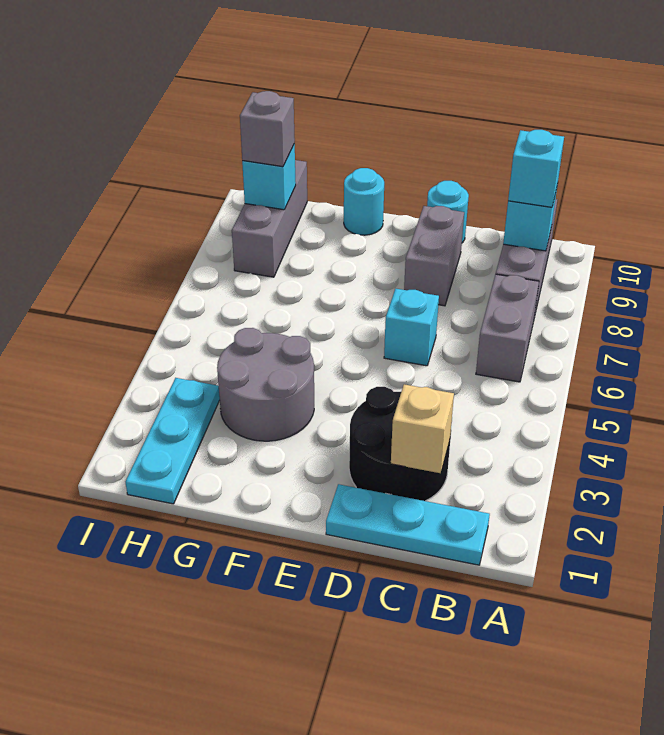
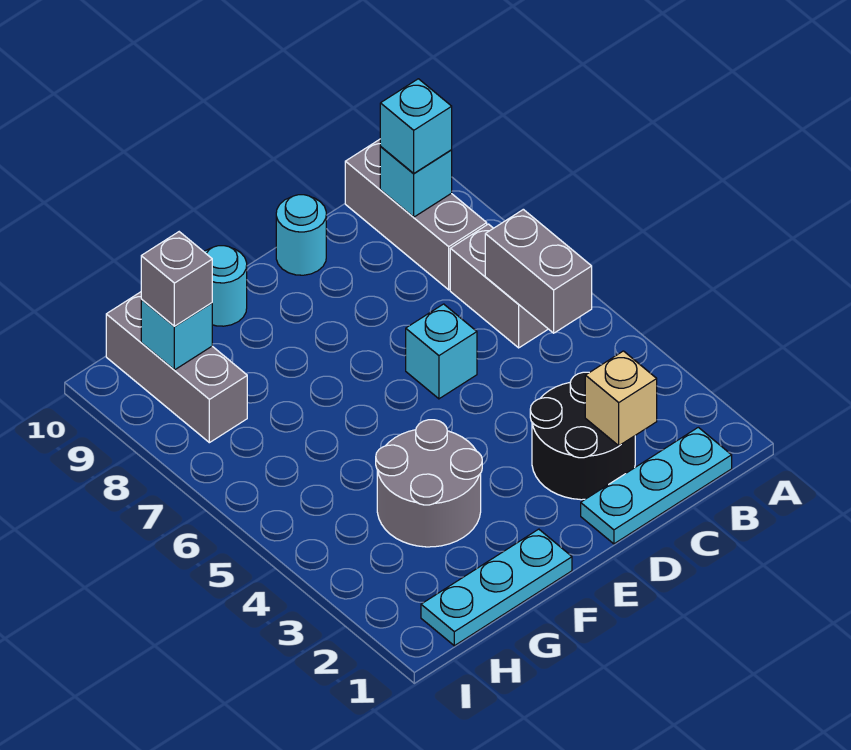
grey 1x2 brick [404,206,464,306] -> grey 1x2 brick moved to [485,209,592,333]
cyan 1x3 plate [126,378,220,504] -> cyan 1x3 plate turned to [421,529,572,646]

